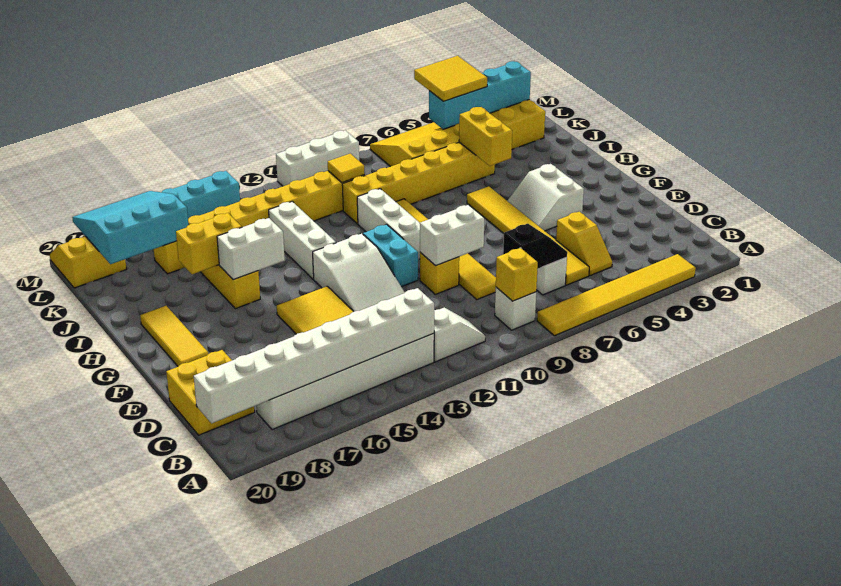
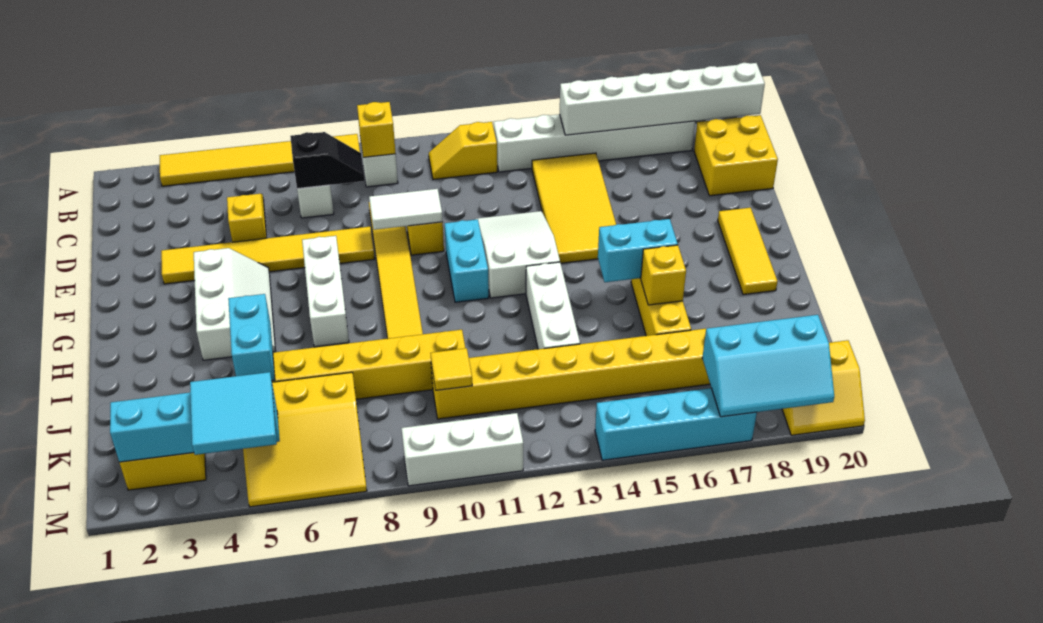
white 1x2 slope [434,308,485,362] -> yellow 1x2 slope [429,122,497,180]
white 1x8 brick [194,288,434,423] -> white 1x6 brick [560,63,765,135]
yellow 1x6 tile [467,186,589,285] -> yellow 1x6 tile turned to [161,227,375,284]
black 1x2 slope [503,224,567,269] -> black 1x2 slope turned to [290,132,365,189]
white 1x2 brick [420,205,484,266] -> white 1x2 tile [369,189,443,230]
white 2x2 slope [507,164,584,231] -> white 2x3 slope [194,248,275,360]
white 1x3 brick [357,189,420,259] -> white 1x3 brick moved to [302,236,349,347]
white 1x2 brick [217,218,285,280] -> cyan 1x2 brick [598,219,678,282]
yellow 1x2 brick [459,107,512,166] -> cyan 1x2 brick [228,294,275,381]
yellow 1x2 brick [176,213,242,274] -> yellow 1x1 brick [641,245,686,305]
cyan 3x3 slope [72,191,188,264] -> cyan 2x3 slope [702,315,834,417]
yellow 2x2 tile [414,56,487,101] -> cyan 2x2 tile [190,372,277,455]

